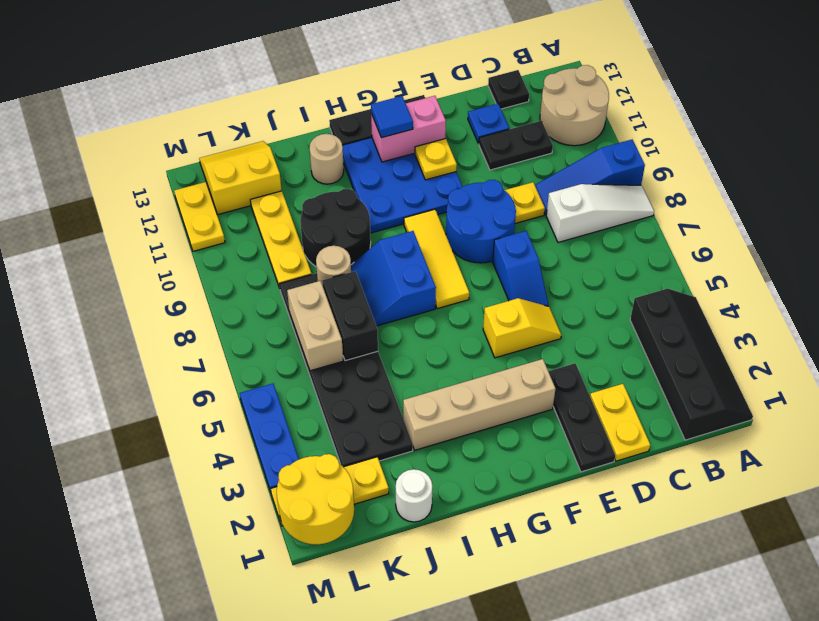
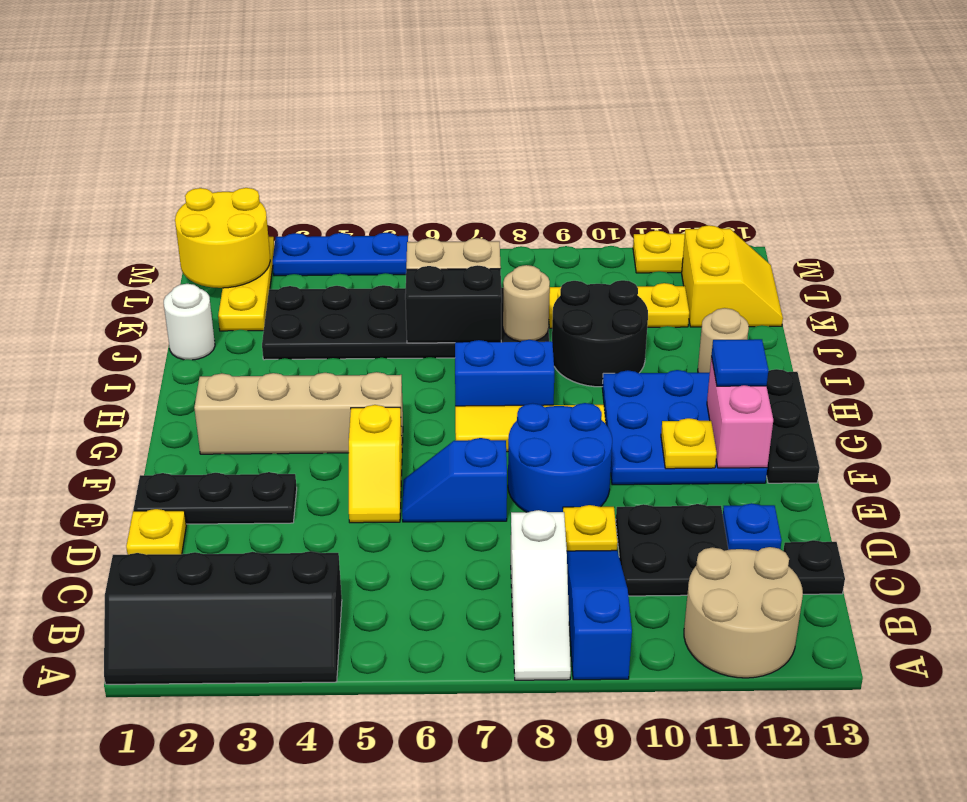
black 1x2 plate [479,121,553,170] -> black 2x2 plate [616,504,728,596]
yellow 1x2 plate [590,384,650,461] -> yellow 1x1 plate [126,509,186,555]
tan 1x4 brick [403,359,555,450] -> tan 1x4 brick turned to [194,372,403,454]

